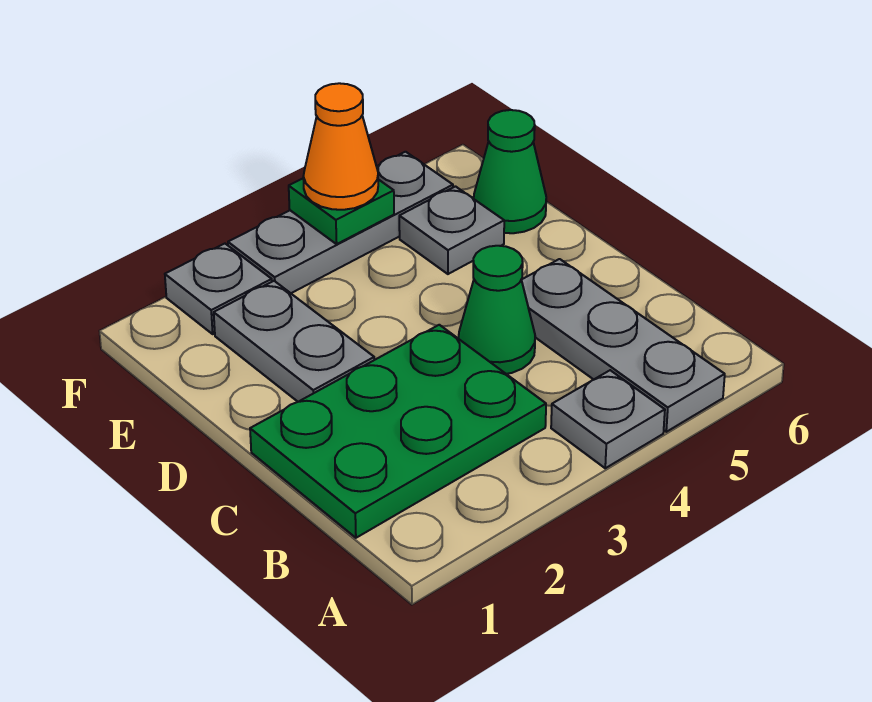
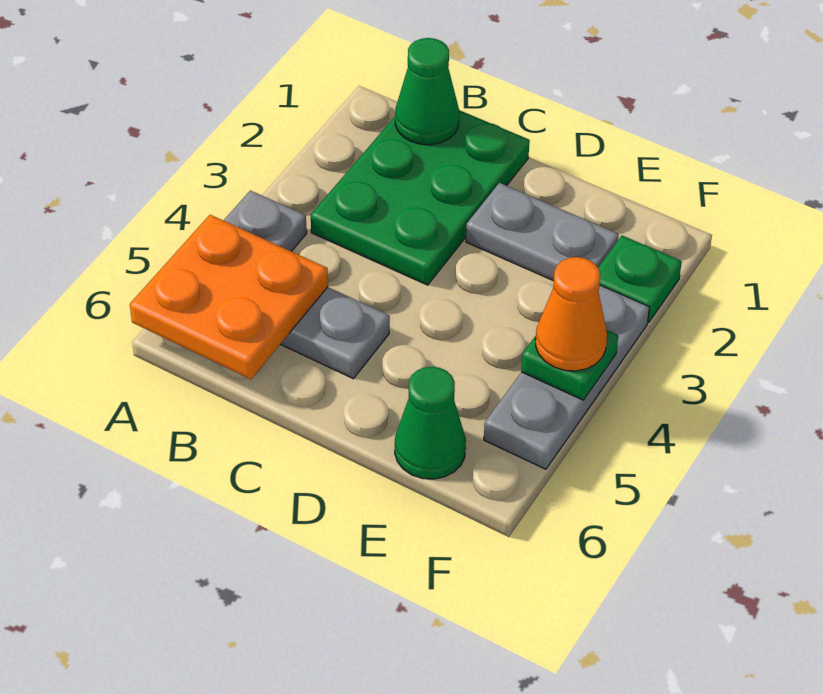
none -> orange 2x2 plate [130,215,328,379]
green 1x1 cone [458,246,535,374] -> green 1x1 cone moved to [395,38,459,145]
grey 1x1 plate [399,186,504,274] -> none
grey 1x1 plate [165,244,272,334] -> green 1x1 plate [598,236,682,323]

